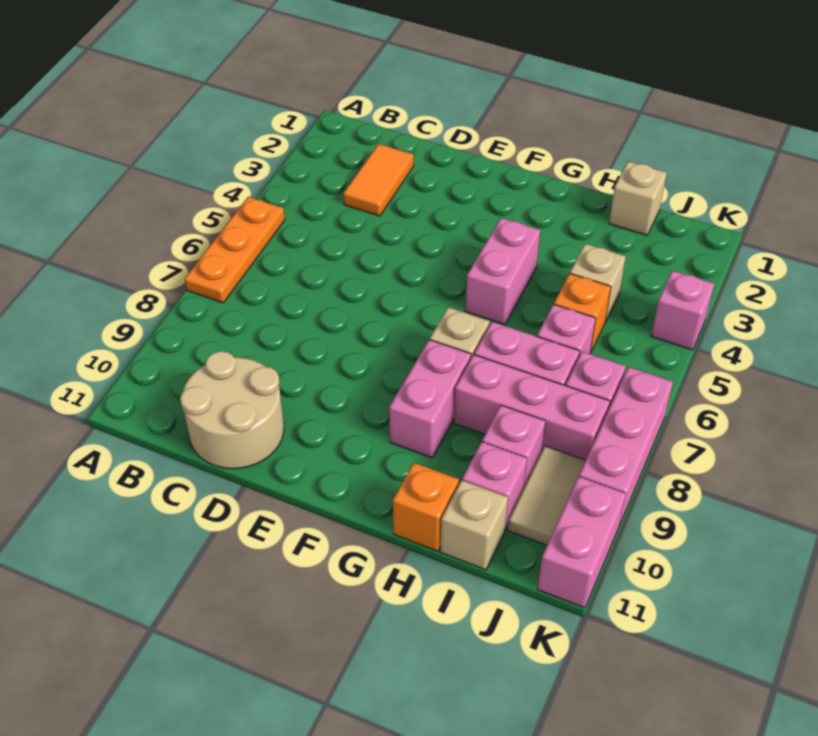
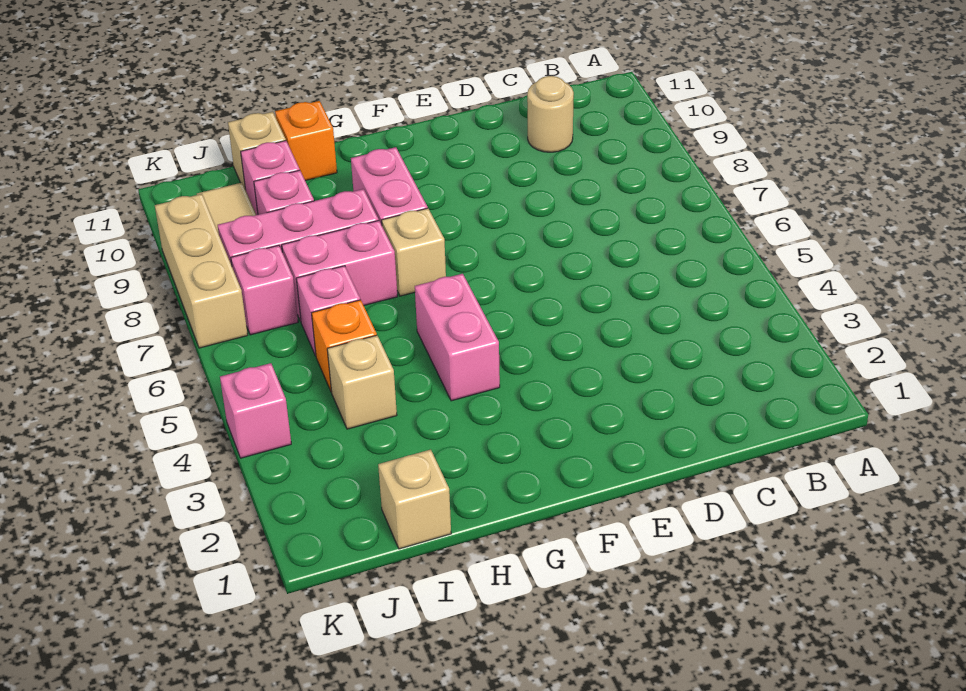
orange 1x3 plate [185,197,285,303] -> none
orange 1x2 tile [343,144,414,216] -> none
tan 2x2 round brick [180,351,284,469] -> tan 1x1 round brick [527,76,574,152]
pink 1x3 brick [579,367,673,525] -> tan 1x3 brick [155,194,248,348]
pink 1x2 brick [538,477,626,608] -> none

